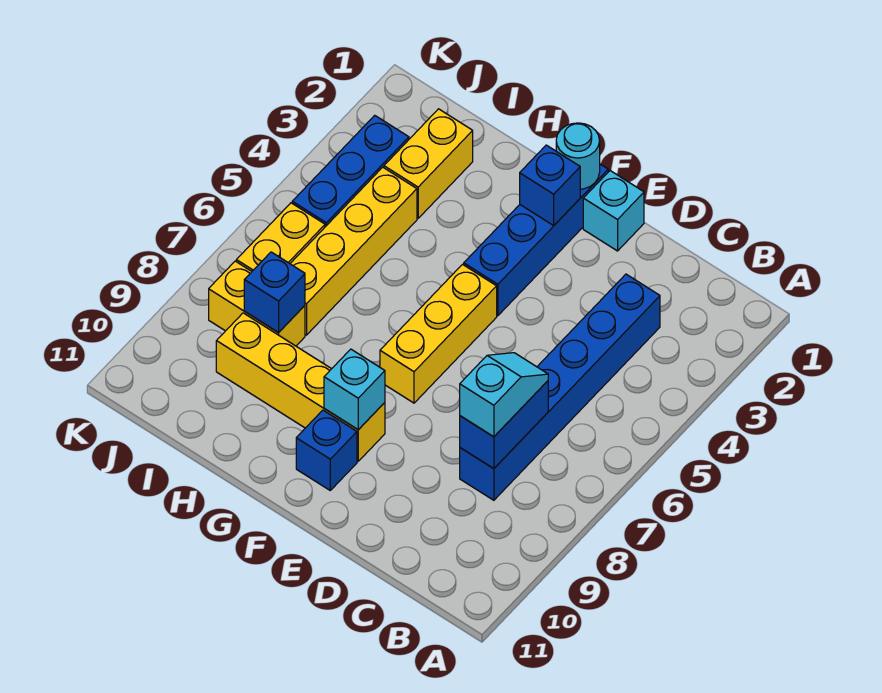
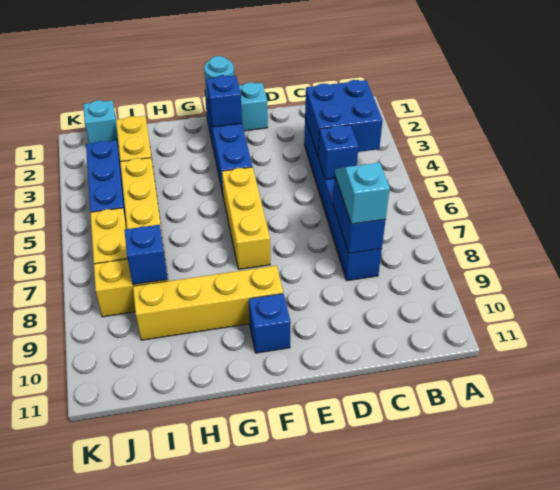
none -> blue 2x2 brick [305,80,383,156]
none -> blue 1x1 brick [318,125,358,179]
cyan 1x1 brick [324,349,385,430] -> cyan 1x1 brick moved to [83,100,119,147]

